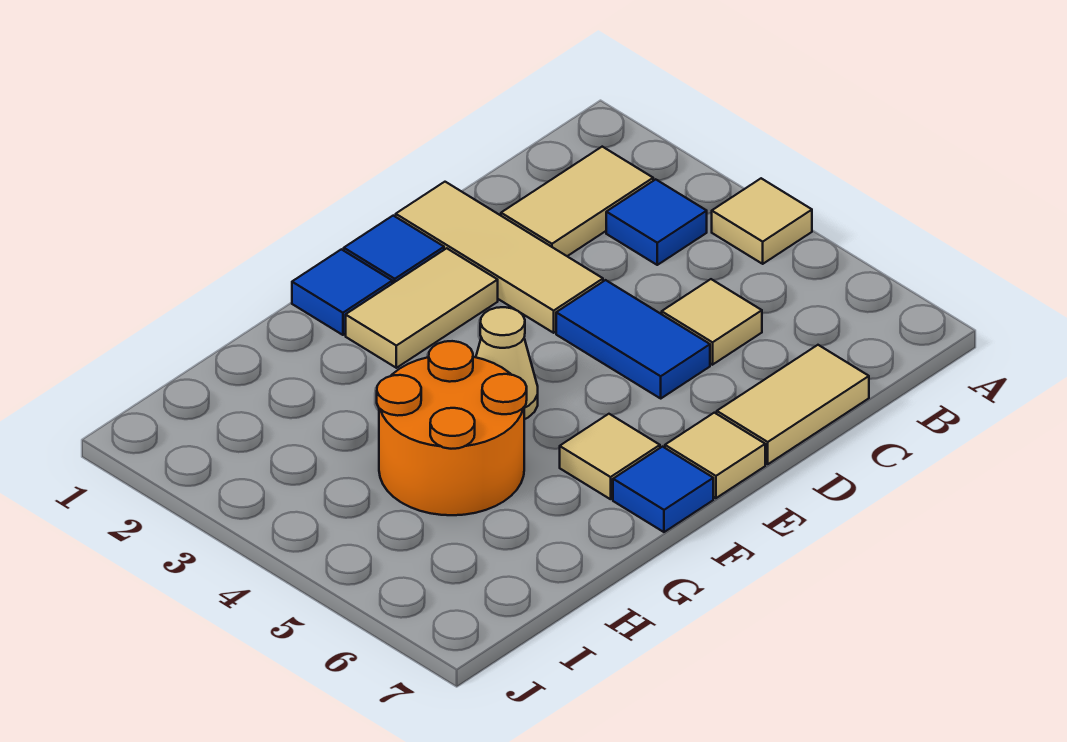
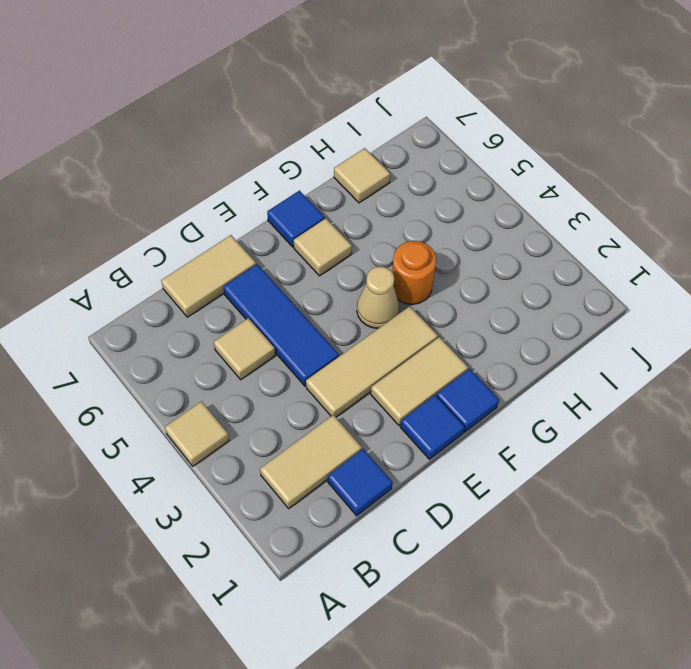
blue 1x1 tile [606,179,707,265] -> blue 1x1 tile moved to [328,449,393,516]
tan 1x3 tile [396,182,603,333] -> tan 1x3 tile turned to [306,306,438,417]
blue 1x2 tile [556,280,710,398] -> blue 1x3 tile [223,264,339,386]
tan 1x1 tile [665,413,765,498] -> tan 1x1 tile moved to [334,148,390,203]
orange 2x2 round brick [377,341,527,515] -> orange 1x1 round brick [392,241,436,304]

